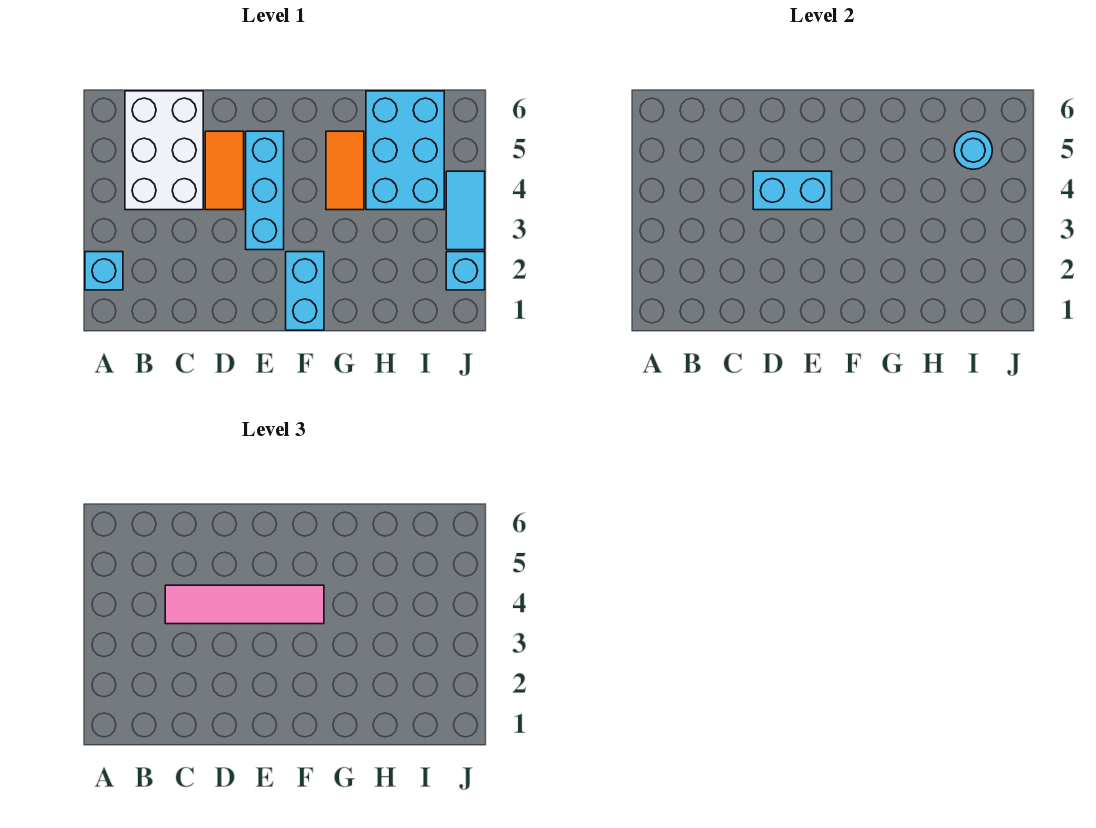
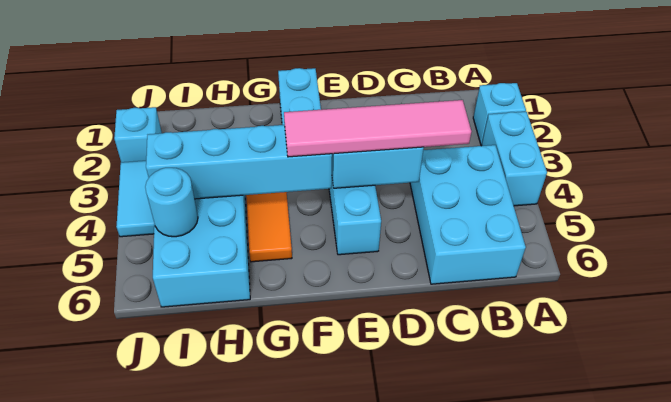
none -> cyan 1x2 brick [481,112,547,206]
white 2x3 brick [125,91,203,210] -> cyan 2x3 brick [410,145,526,284]
orange 1x2 tile [205,131,244,210] -> none
none -> cyan 1x4 brick [146,125,332,199]

